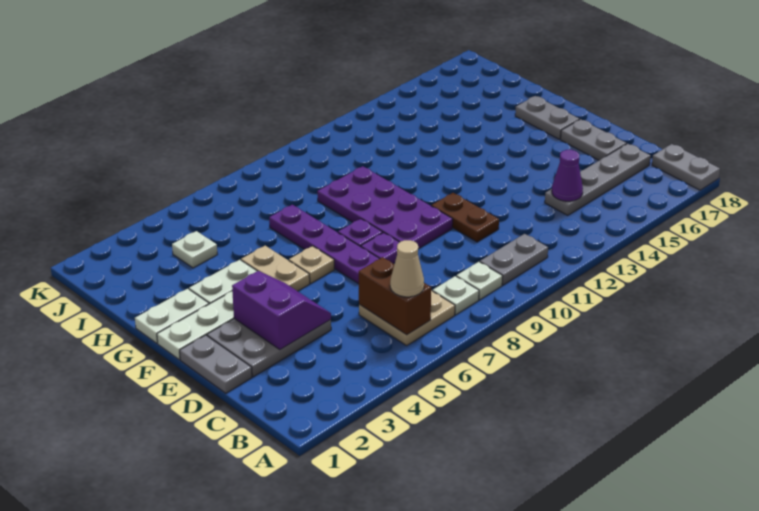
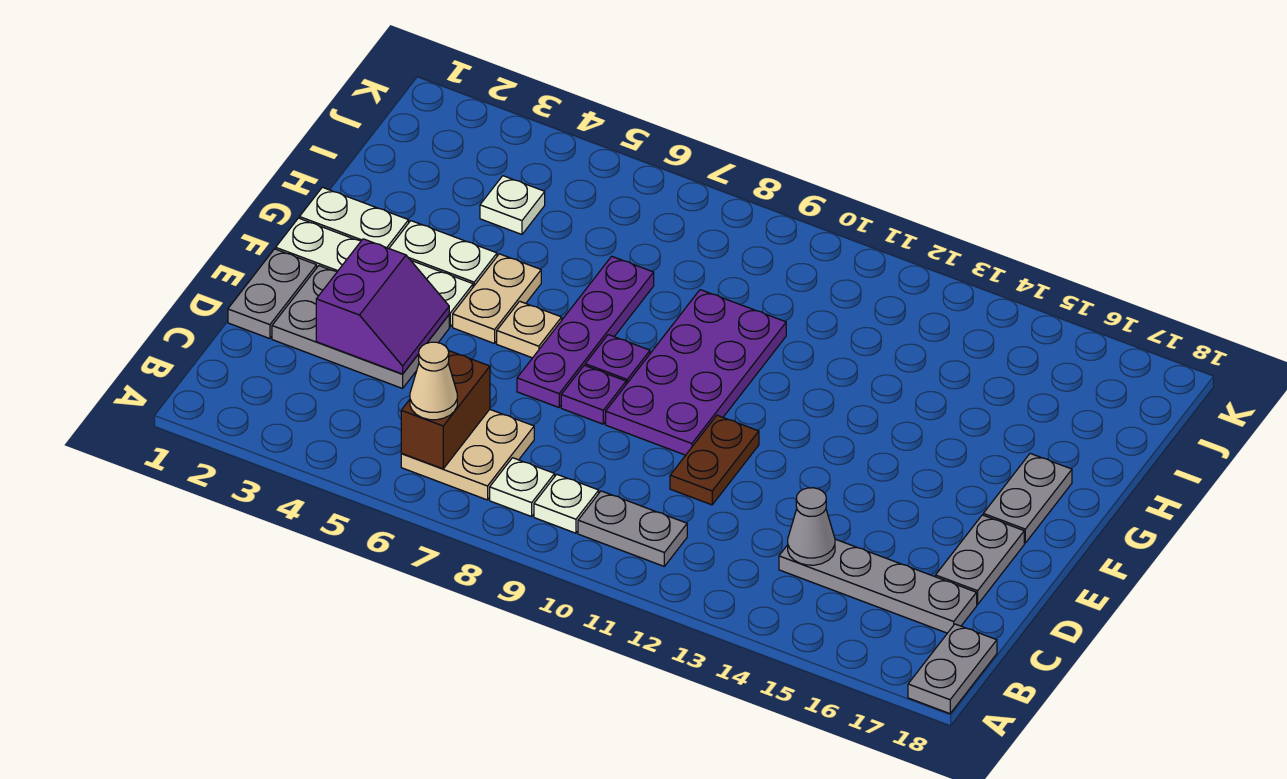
purple 1x1 cone [552,150,583,201] -> grey 1x1 cone [788,488,835,565]

